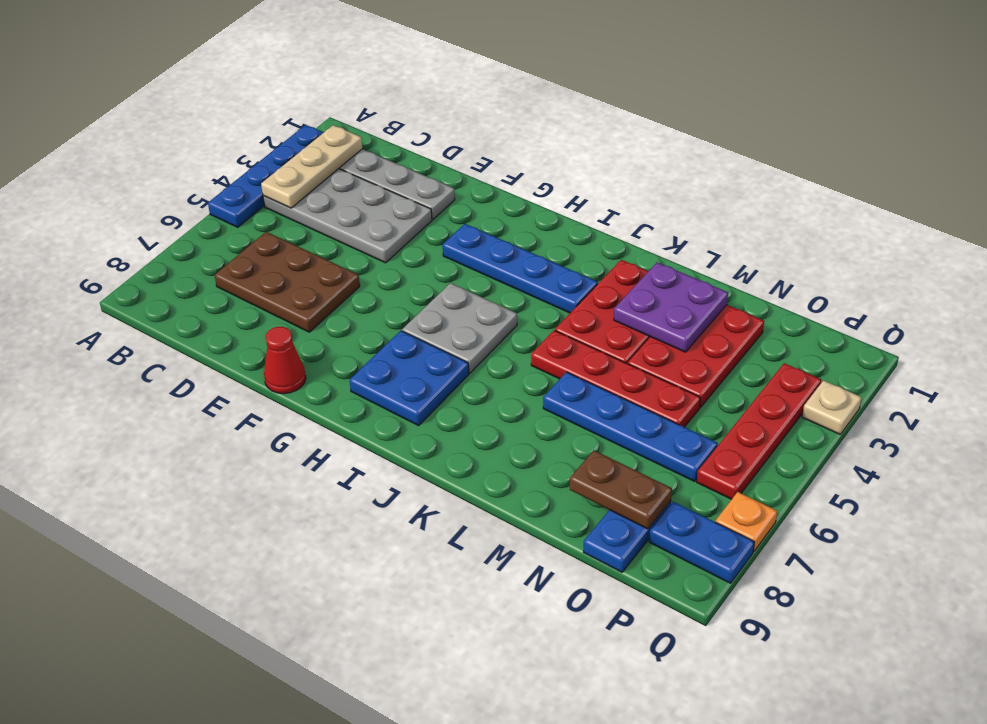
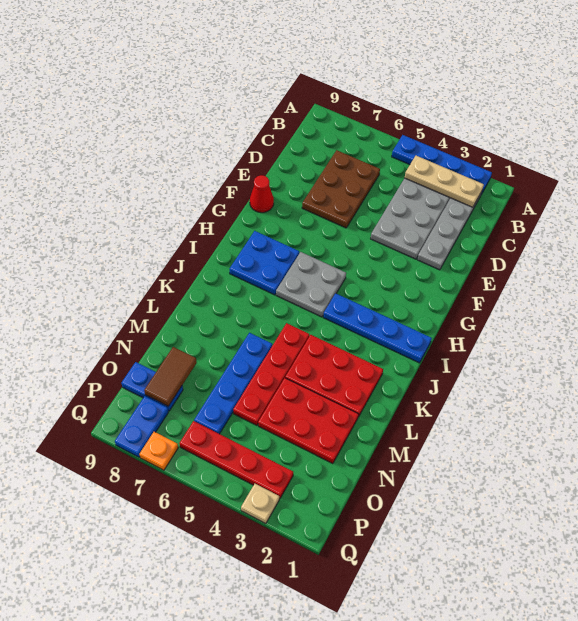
blue 1x4 plate [443,224,598,313] -> blue 1x4 plate turned to [323,293,432,363]
purple 2x2 plate [614,262,728,352] -> none
brown 1x2 plate [570,450,672,529] -> brown 1x2 tile [144,347,197,406]

